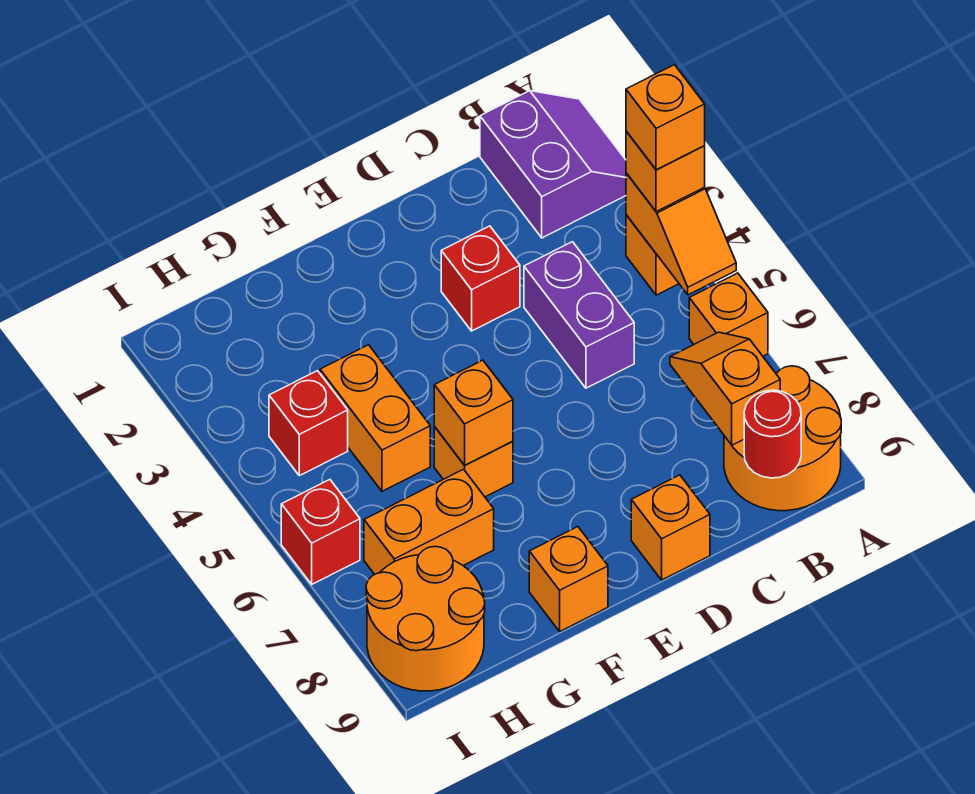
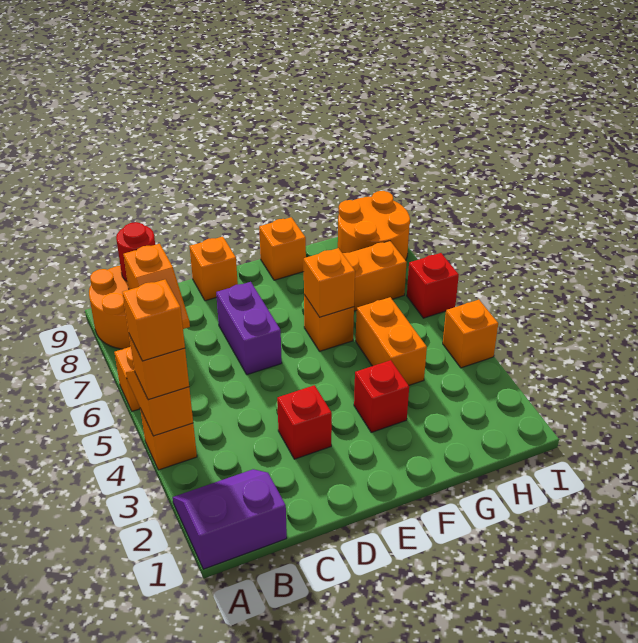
purple 2x2 slope [480,91,626,238] -> purple 2x2 slope turned to [173,469,287,569]
purple 1x2 brick [524,242,634,388] -> purple 1x2 brick moved to [216,282,282,375]
red 1x1 brick [269,371,348,476] -> red 1x1 brick moved to [354,360,409,432]
none -> orange 1x1 brick [443,300,498,368]

